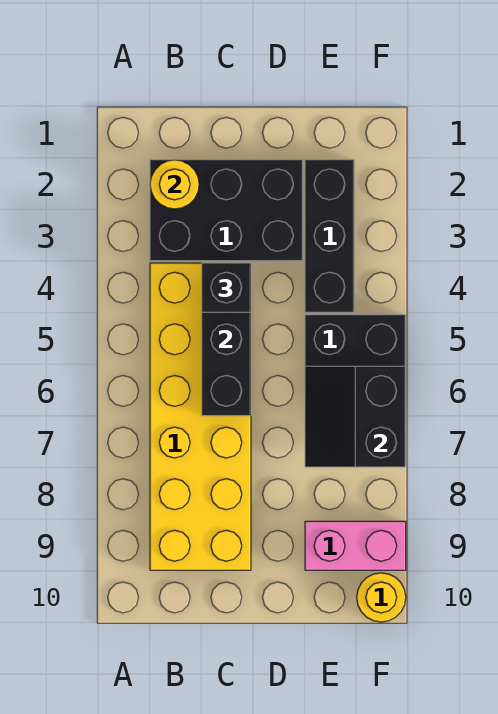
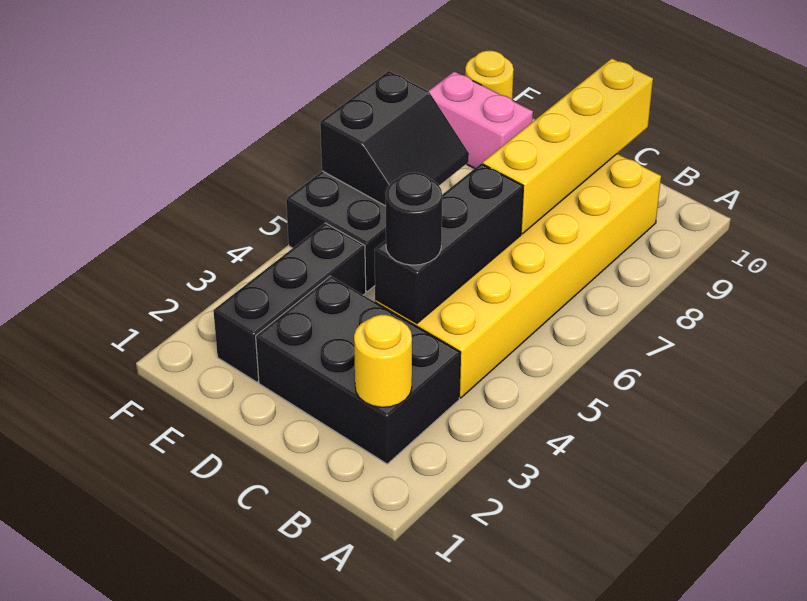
black 1x1 brick [202,263,251,312] -> black 1x1 round brick [386,173,442,265]
none -> yellow 1x4 brick [483,58,653,234]

